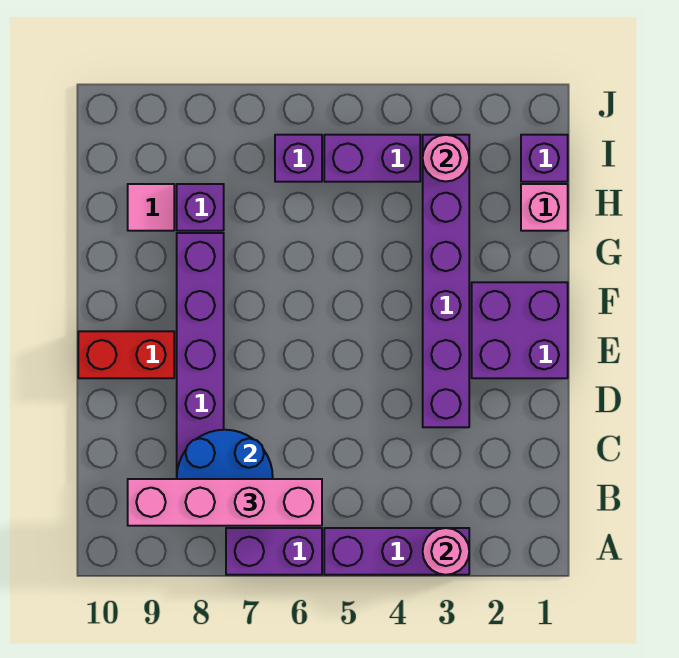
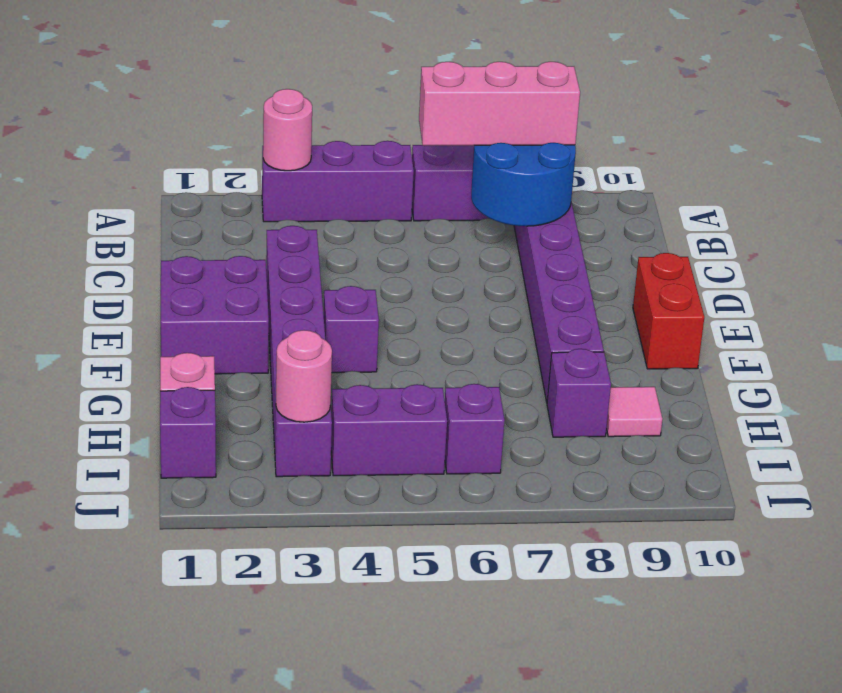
pink 1x4 brick [128,479,322,526] -> pink 1x3 brick [419,62,580,146]
red 1x2 brick [78,331,174,378] -> red 1x2 brick turned to [633,253,704,369]
none -> purple 1x1 brick [324,286,379,373]

